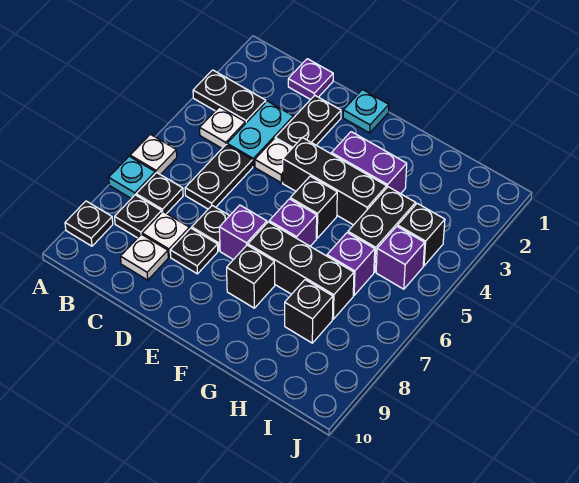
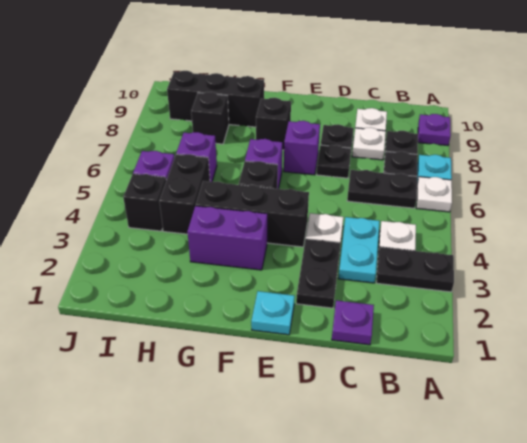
black 1x1 plate [65,201,113,246] -> purple 1x1 plate [418,114,451,146]
black 1x2 plate [185,145,253,209] -> black 1x2 plate turned to [347,170,417,208]
black 1x3 brick [248,222,354,319] -> black 1x3 brick moved to [167,71,264,127]

